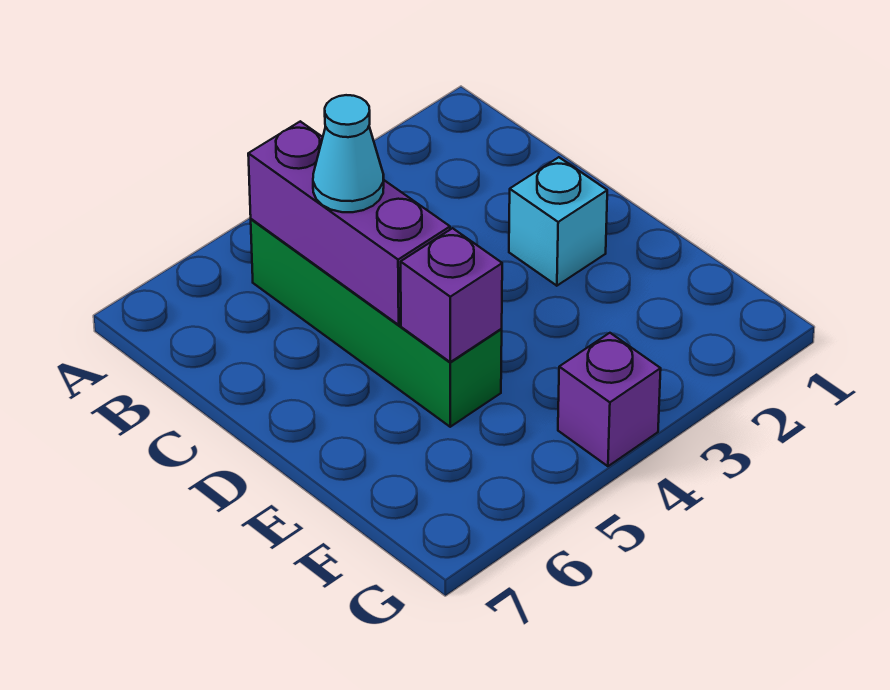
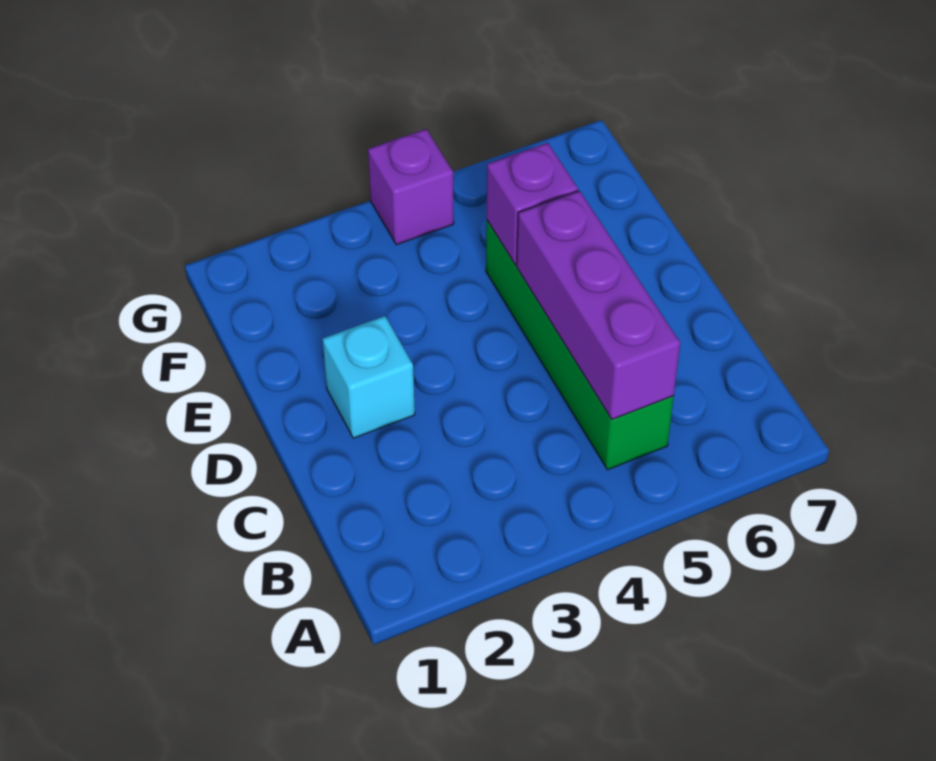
cyan 1x1 cone [313,95,384,212] -> none

